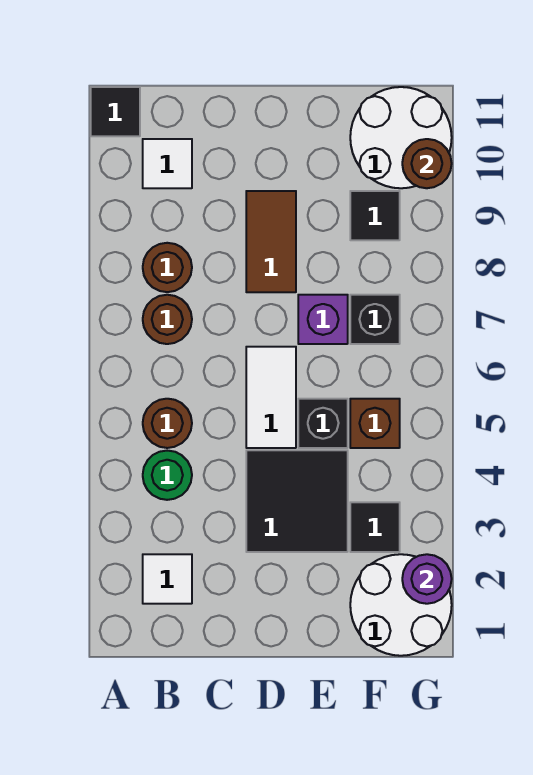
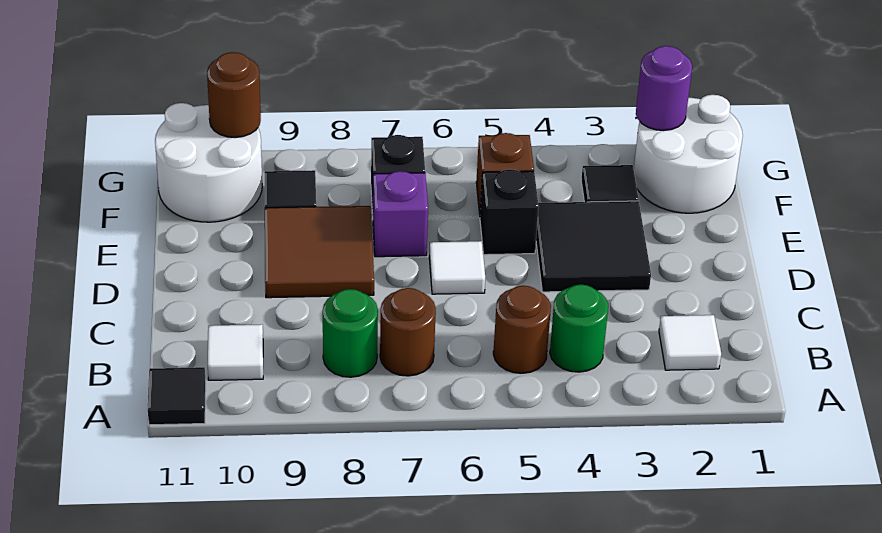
brown 1x1 round brick [143,243,192,292] -> green 1x1 round brick [323,289,378,377]
white 1x2 tile [246,347,296,448] -> white 1x1 tile [429,241,485,294]
brown 1x2 tile [246,191,296,292] -> brown 2x2 tile [265,206,374,298]

